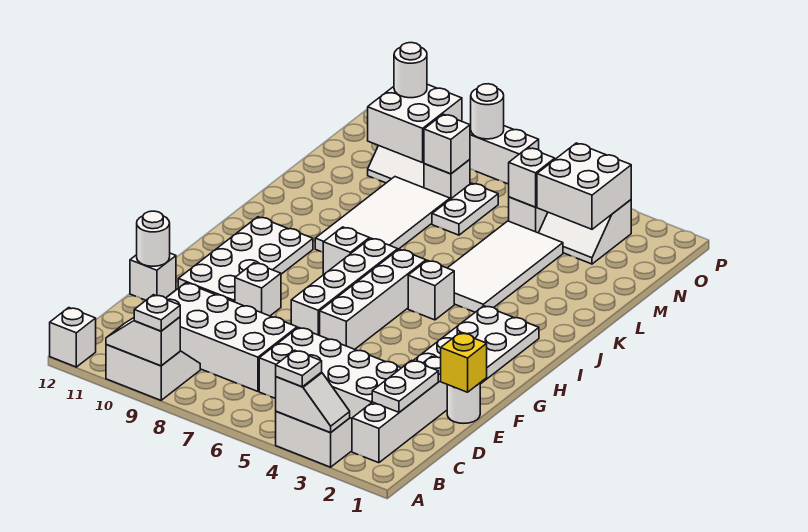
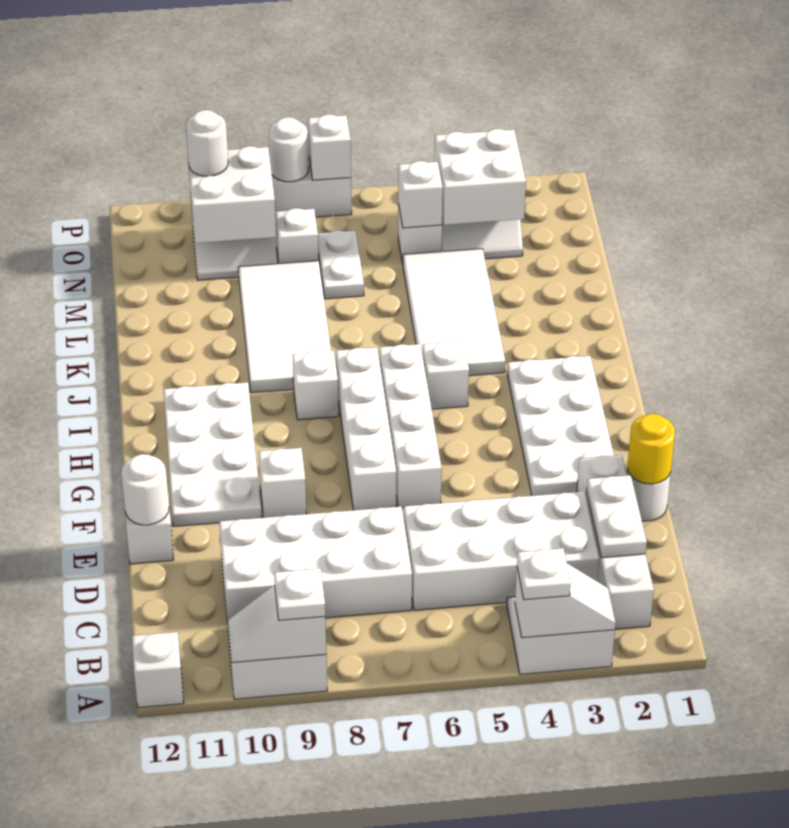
yellow 1x1 brick [441,333,487,392] -> yellow 1x1 round brick [628,414,675,484]
white 1x1 brick [424,114,470,174] -> white 1x1 brick moved to [308,114,351,180]

